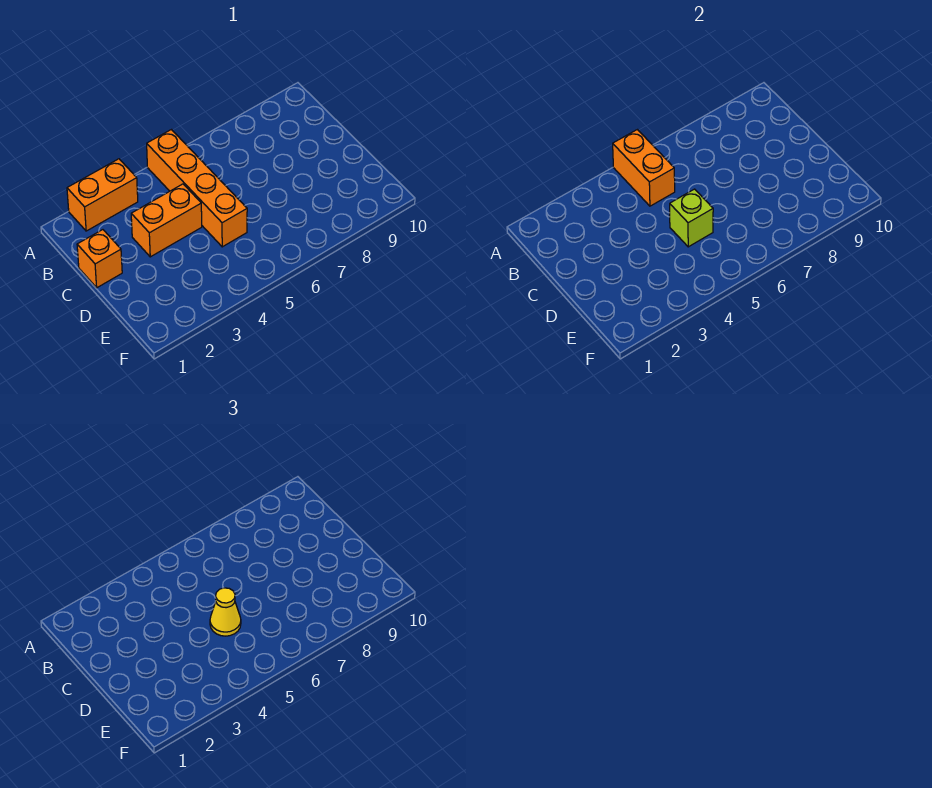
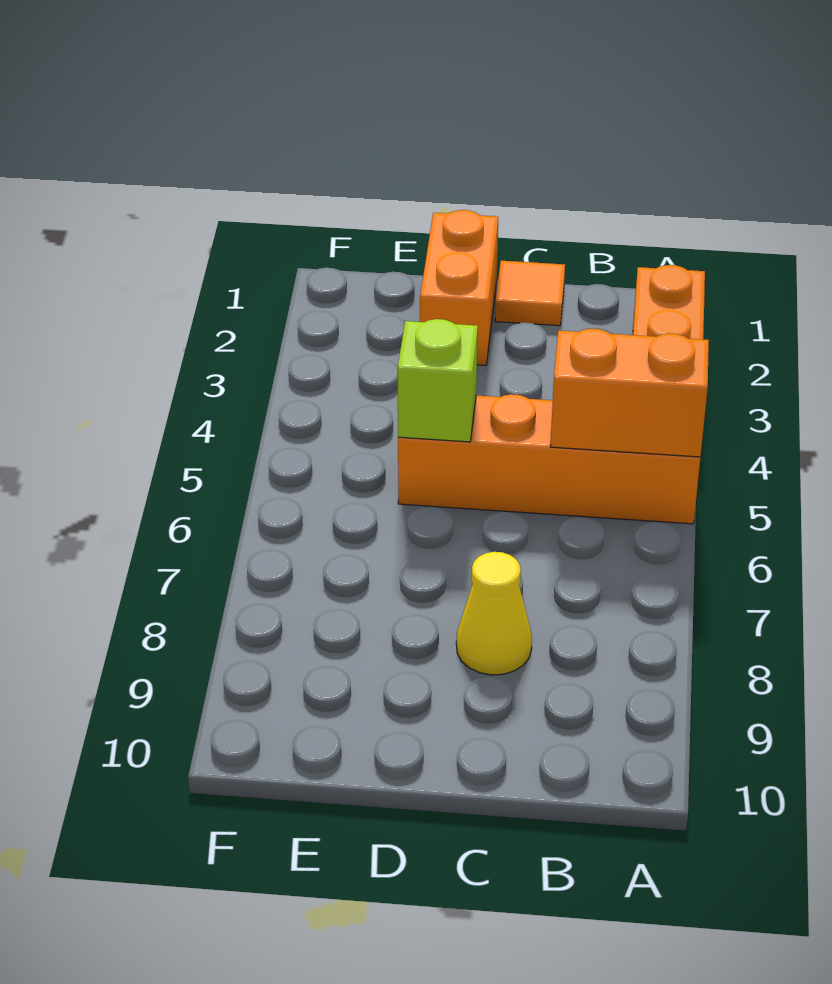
orange 1x1 brick [77,230,122,288] -> orange 1x1 tile [495,261,565,326]
orange 1x2 brick [131,184,202,257] -> orange 1x2 brick moved to [420,210,498,365]
yellow 1x1 cone [210,588,241,636] -> yellow 1x1 cone moved to [456,552,532,675]

